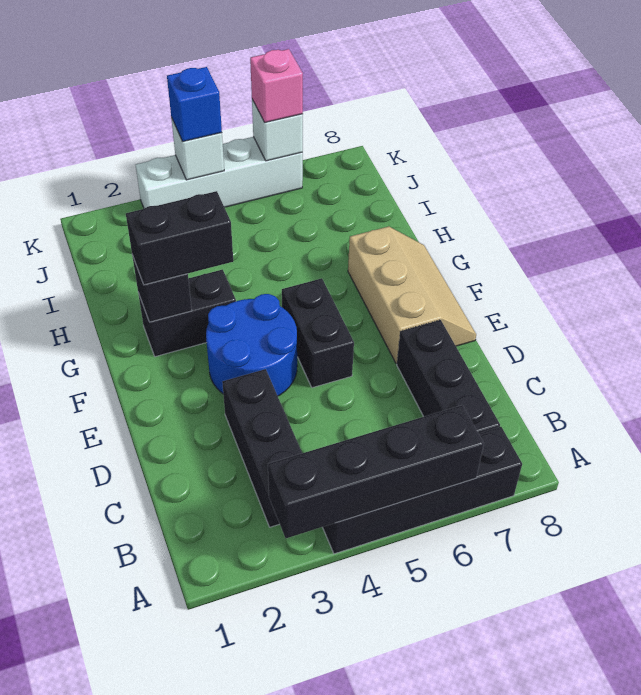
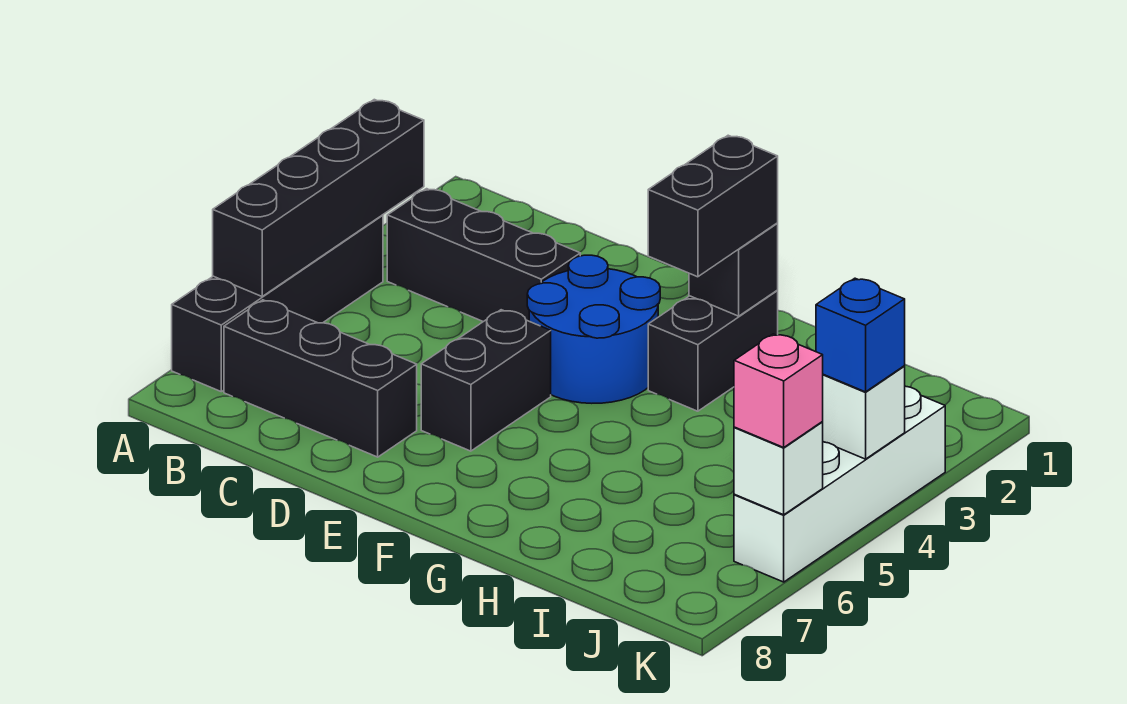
black 1x2 brick [282,278,354,388] -> black 1x2 brick turned to [421,310,551,451]
tan 2x3 slope [348,226,476,363] -> none

